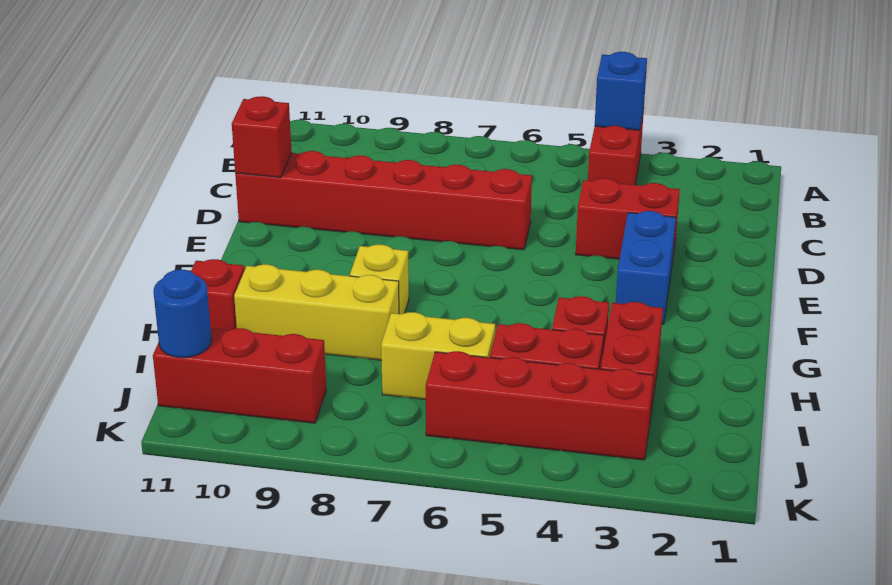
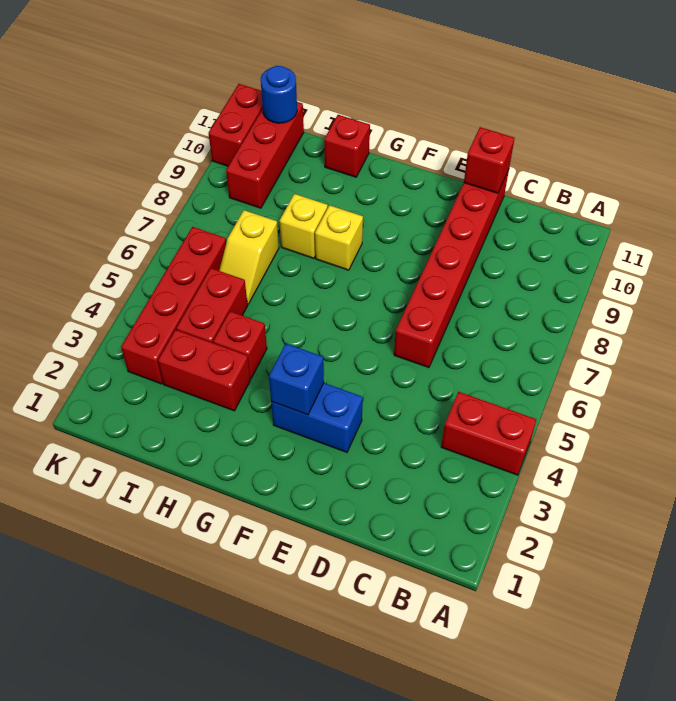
blue 1x1 brick [595,52,647,130] -> blue 1x1 brick moved to [269,344,324,415]
red 1x2 brick [576,178,680,262] -> red 1x2 brick moved to [209,84,263,166]
yellow 1x3 brick [234,264,399,360] -> yellow 1x1 brick [280,194,328,258]
yellow 1x2 brick [381,312,495,400] -> yellow 1x2 slope [219,210,279,304]

